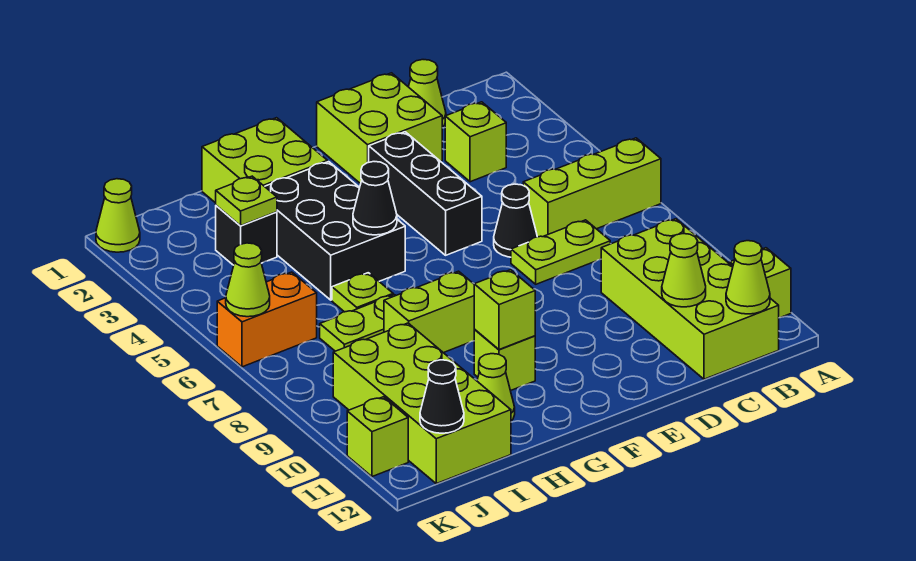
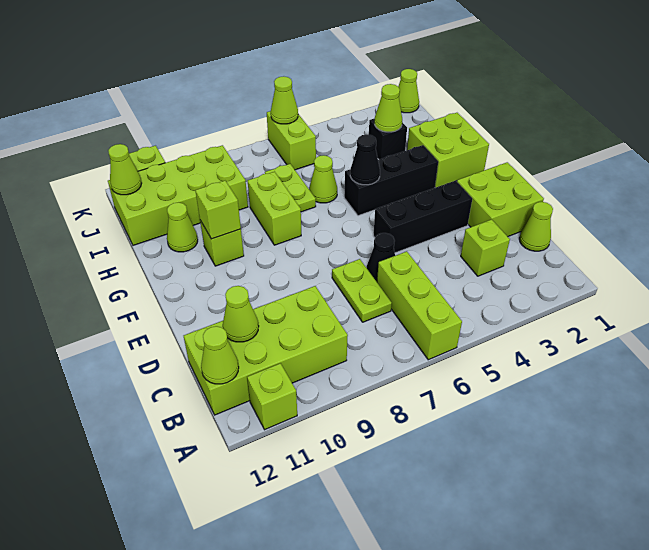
black 2x3 brick [265,162,405,300] -> black 1x3 brick [344,145,438,216]
lime 1x1 plate [332,273,393,312] -> lime 1x1 cone [309,155,337,203]
lime 1x1 plate [216,176,277,226] -> lime 1x1 cone [375,84,402,132]
orange 1x2 brick [217,272,317,367] -> lime 1x2 brick [267,111,316,170]
black 1x1 cone [420,360,464,433] -> lime 1x1 cone [108,144,142,195]

